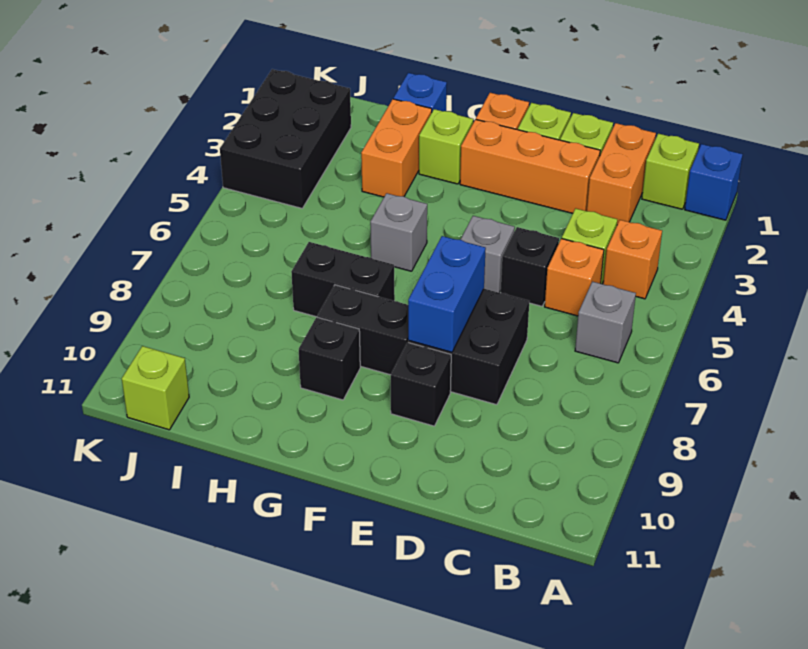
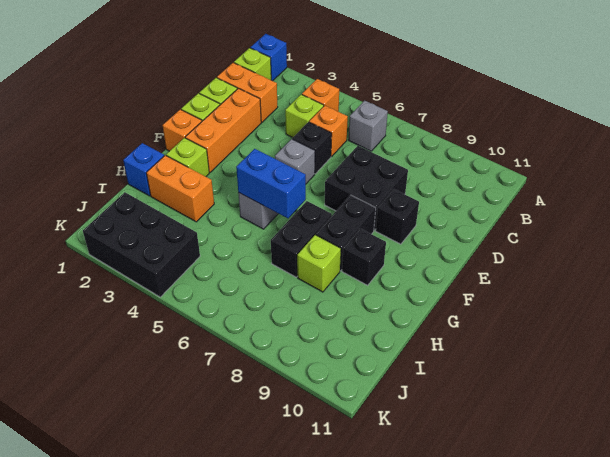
blue 1x2 brick [408,236,486,352] -> blue 1x2 brick moved to [236,149,306,218]
lime 1x1 brick [122,346,189,430] -> lime 1x1 brick moved to [297,235,341,292]

